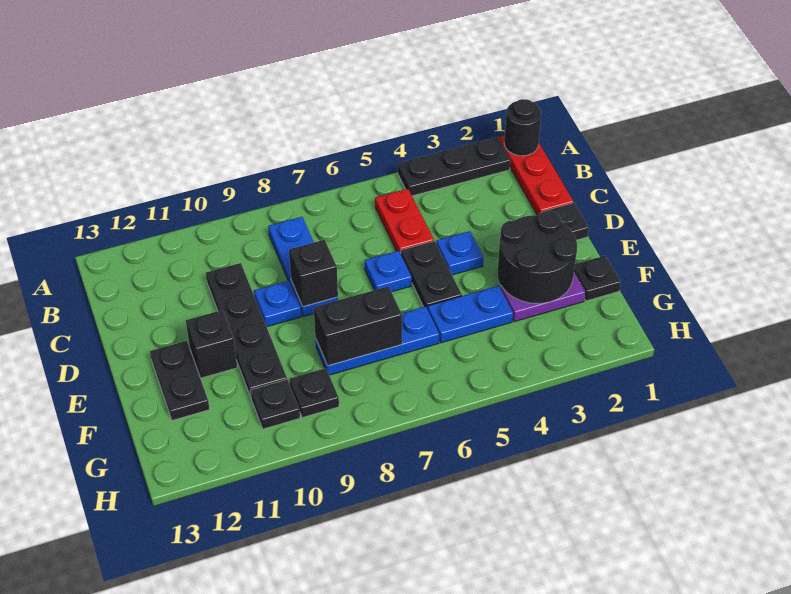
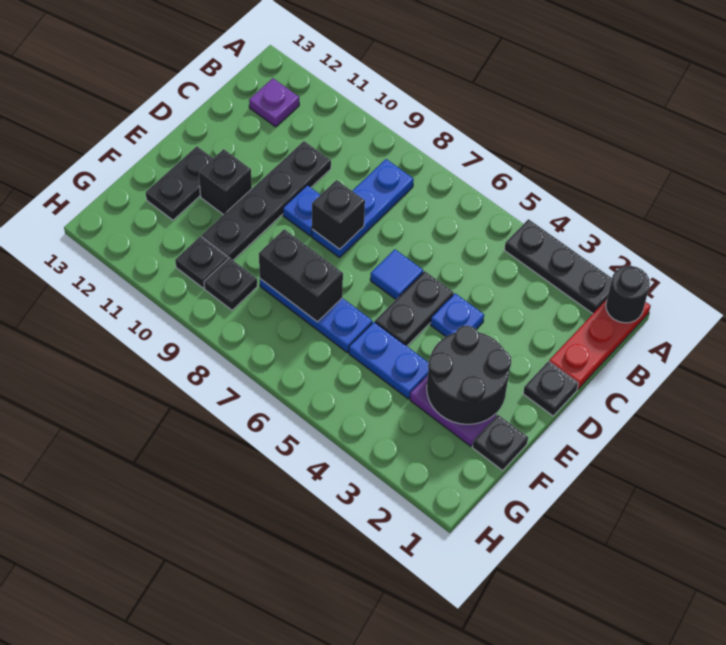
red 1x2 plate [375,189,434,253] -> none
none -> purple 1x1 plate [249,78,299,127]
blue 1x1 plate [365,251,412,292] -> blue 1x1 tile [370,250,423,299]

